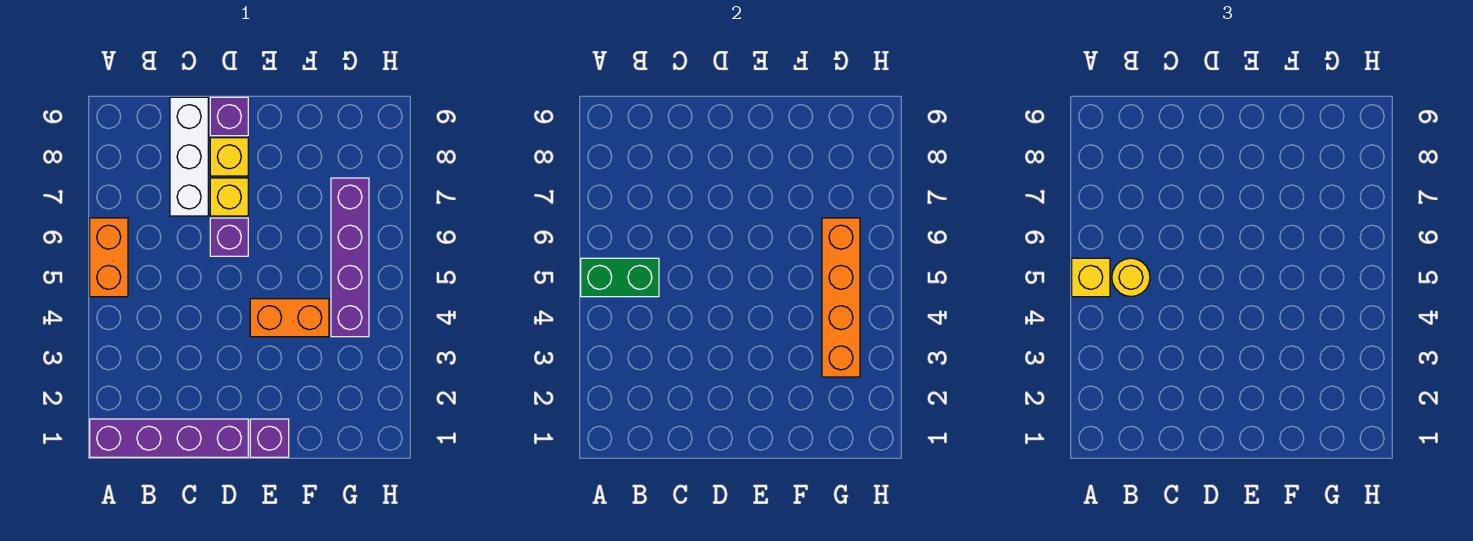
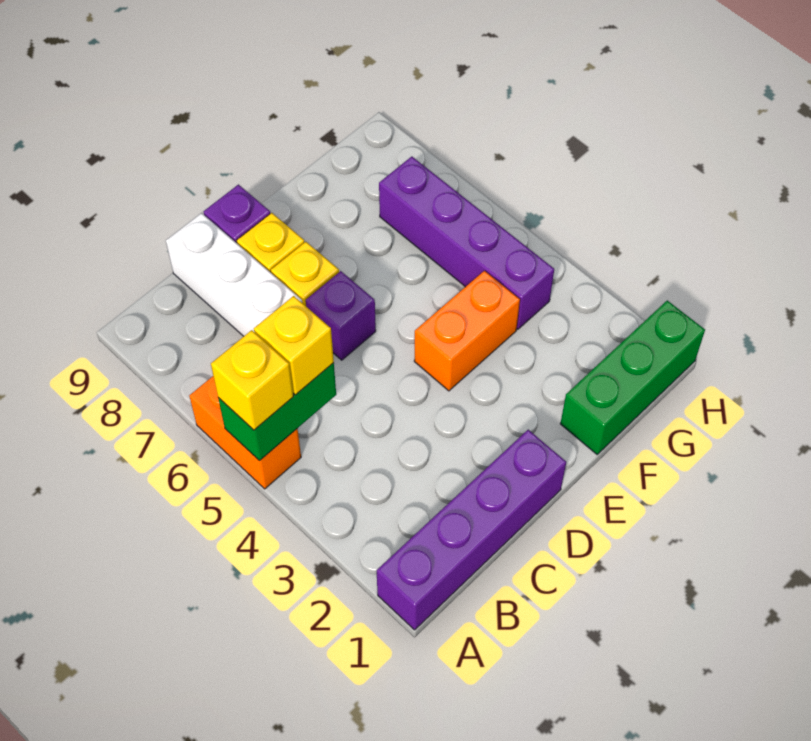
yellow 1x1 round brick [1112,258,1150,297] -> yellow 1x1 brick [254,296,334,395]
purple 1x1 brick [250,419,289,457] -> none
none -> green 1x3 brick [560,301,705,454]
orange 1x4 brick [822,218,860,377] -> none

